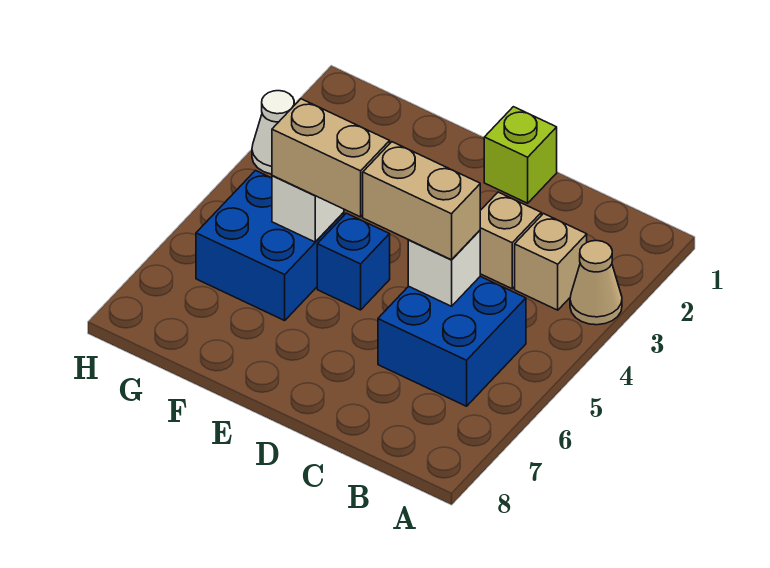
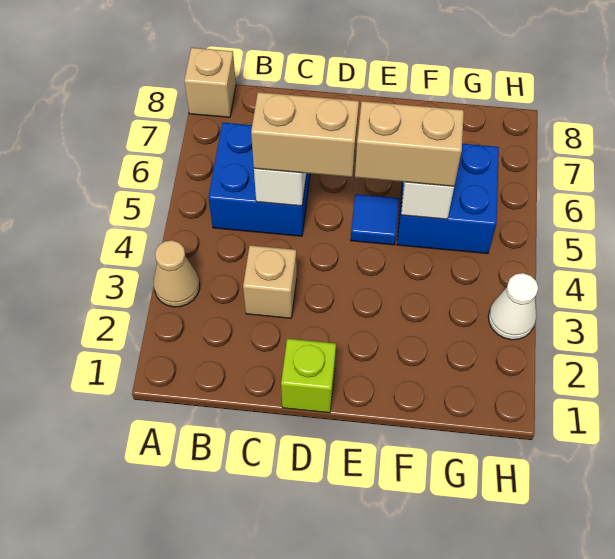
tan 1x1 brick [515,214,587,310] -> tan 1x1 brick moved to [184,48,236,117]
blue 1x1 brick [317,213,390,310] -> blue 1x1 tile [351,194,399,245]

